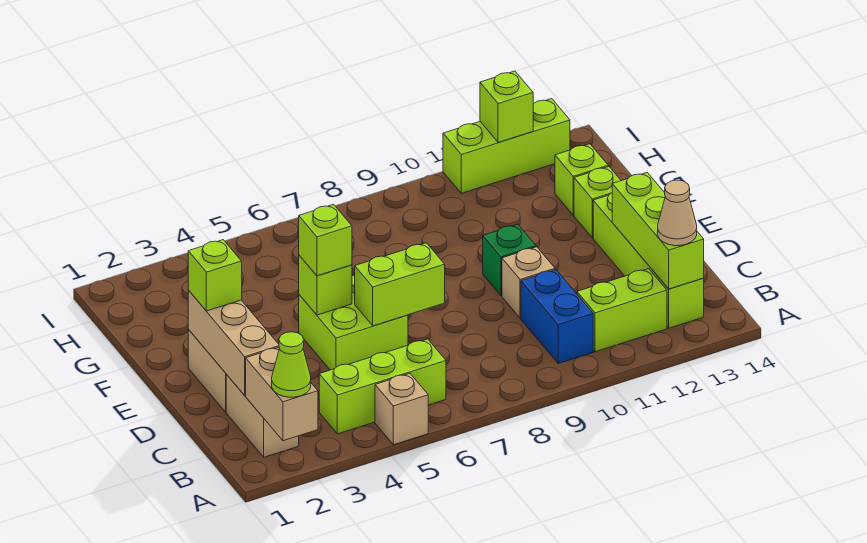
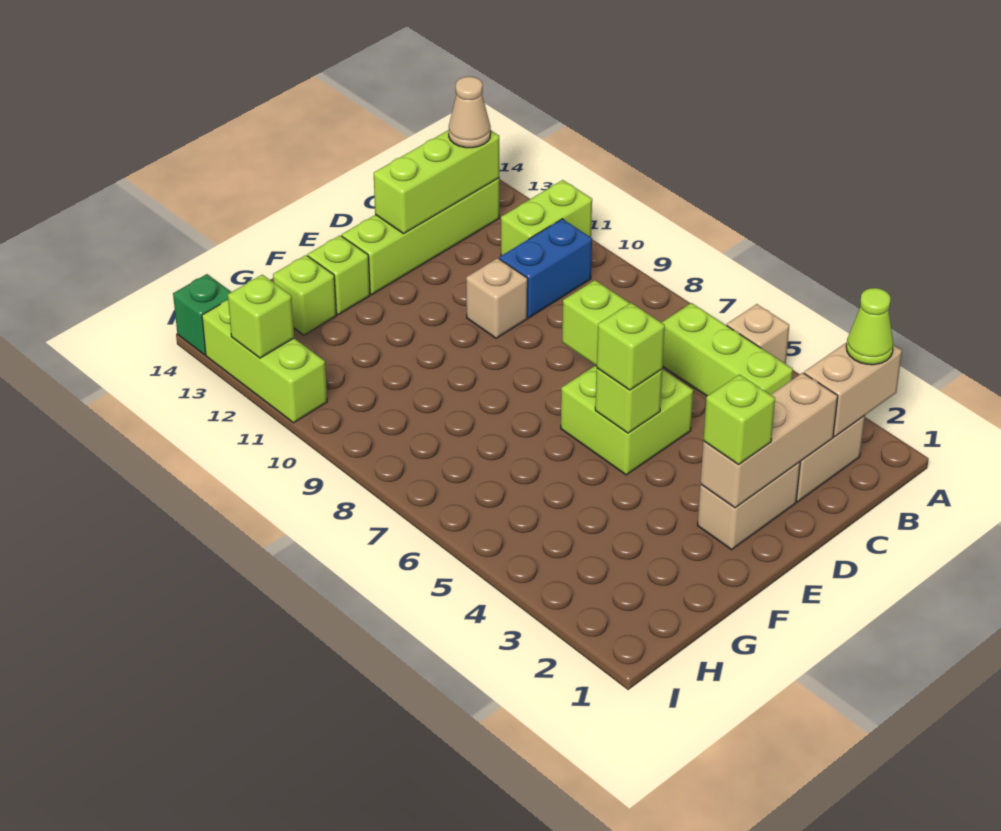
lime 1x2 brick [577,269,667,352] -> lime 1x2 brick turned to [501,180,592,256]
green 1x1 brick [483,224,536,296] -> green 1x1 brick moved to [173,274,231,355]

